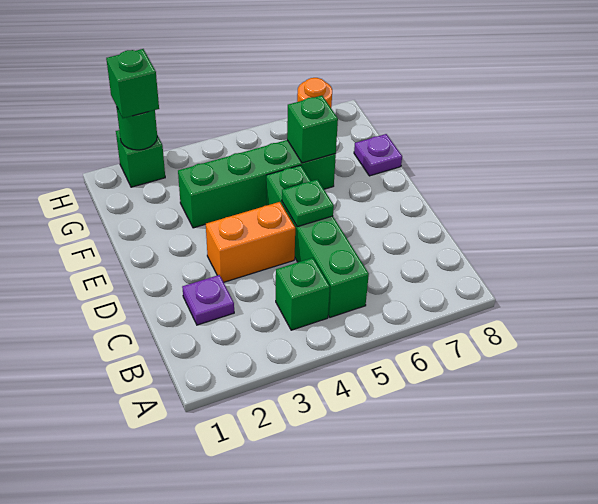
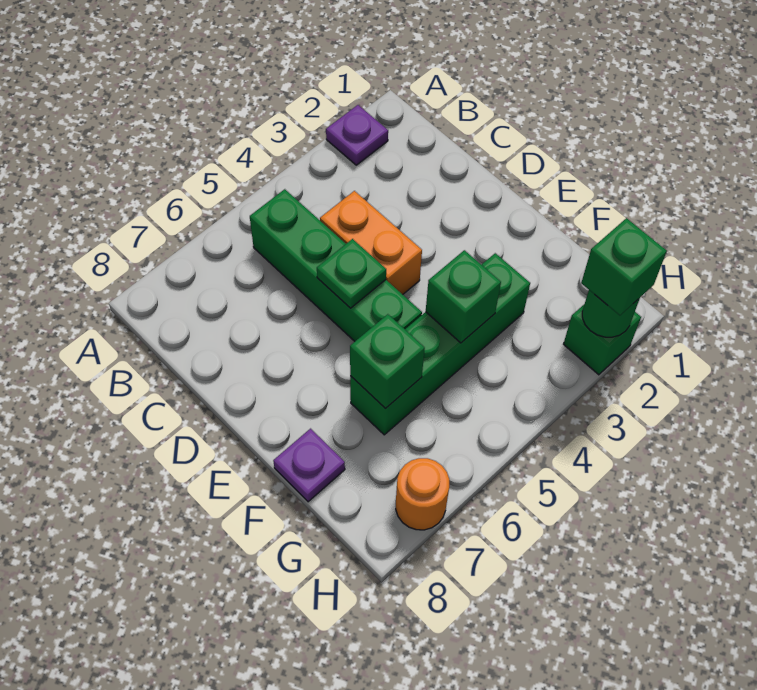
green 1x1 brick [276,258,330,330] -> green 1x1 brick moved to [426,250,501,343]
purple 1x1 plate [182,275,234,325] -> purple 1x1 plate moved to [326,105,388,165]
orange 1x2 brick [206,202,295,282] -> orange 1x2 brick turned to [320,191,422,294]

